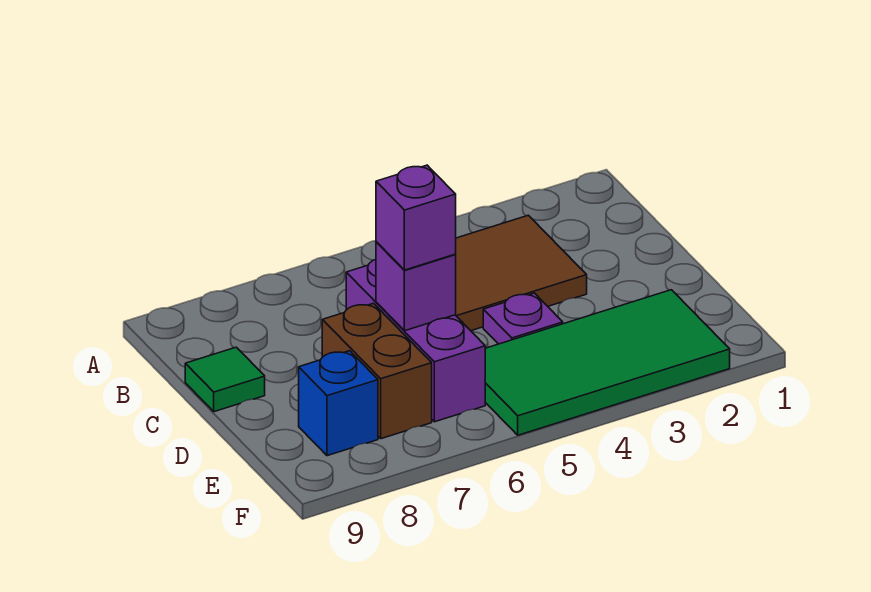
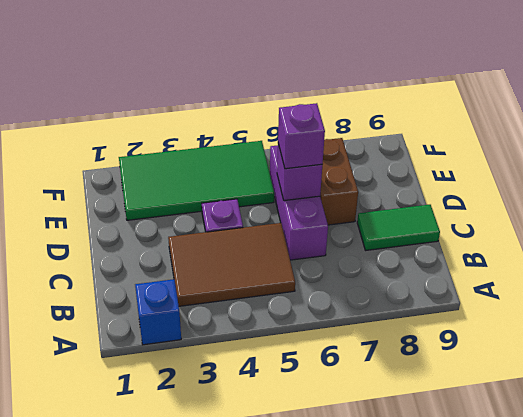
green 1x1 tile [185,347,265,412] -> green 1x2 tile [357,205,440,250]
blue 1x1 brick [299,351,378,456] -> blue 1x1 brick moved to [135,279,181,345]

